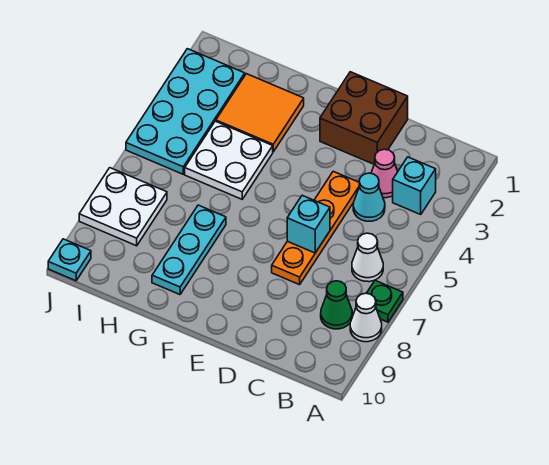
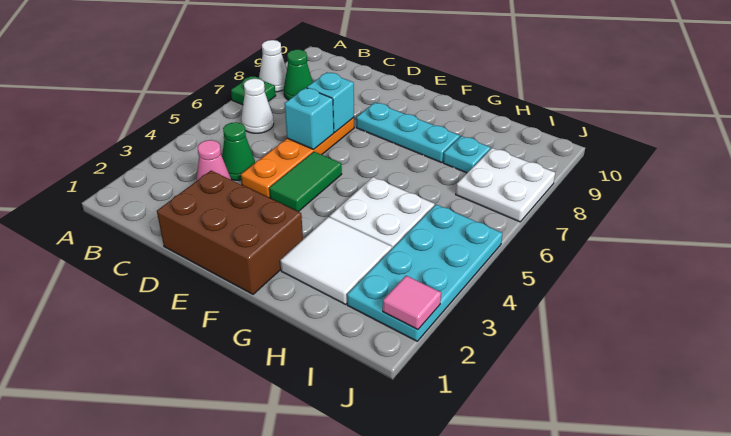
cyan 1x1 brick [393,157,436,214] -> cyan 1x1 brick moved to [307,72,354,132]
cyan 1x1 cone [353,173,385,221] -> green 1x1 cone [222,122,255,180]
brown 2x2 brick [320,72,408,164] -> brown 2x3 brick [157,171,303,294]
none -> green 1x2 tile [269,152,342,212]
orange 2x2 tile [216,74,304,152] -> white 2x2 tile [280,217,392,304]
cyan 1x3 plate [152,205,226,295] -> cyan 1x3 plate turned to [356,102,460,163]
none -> pink 1x1 tile [383,276,441,330]
cyan 1x1 plate [48,239,91,281] -> cyan 1x1 plate moved to [443,136,490,173]

